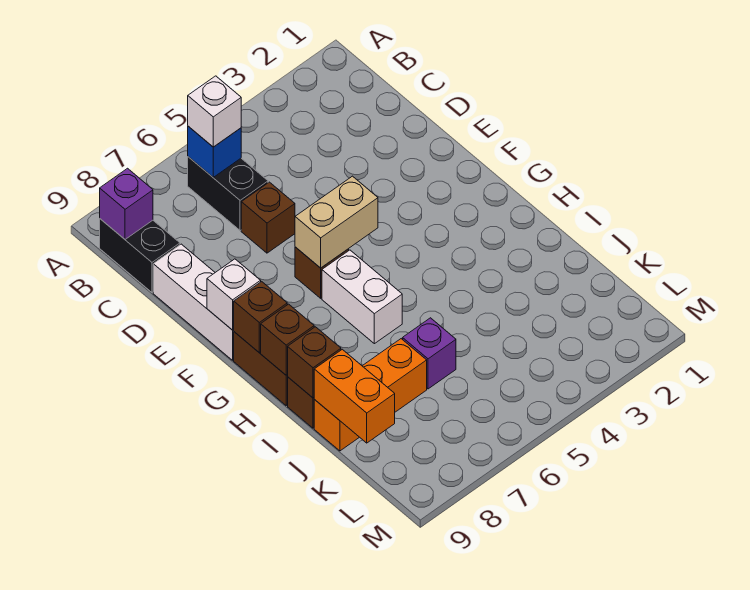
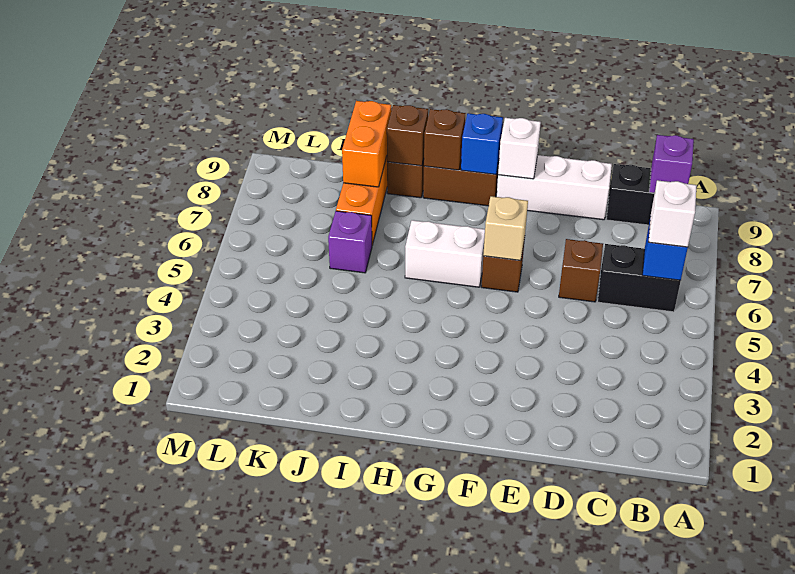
tan 1x2 brick [295,176,378,268] -> tan 1x1 brick [483,196,528,261]
brown 1x1 brick [233,282,287,352] -> blue 1x1 brick [461,113,503,174]
orange 1x2 brick [314,349,395,443] -> orange 1x2 brick turned to [342,101,391,187]

